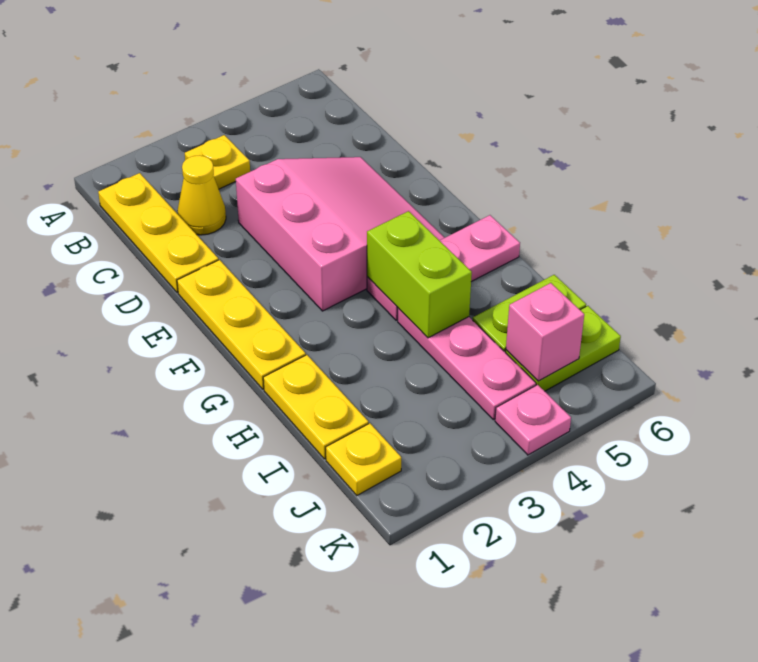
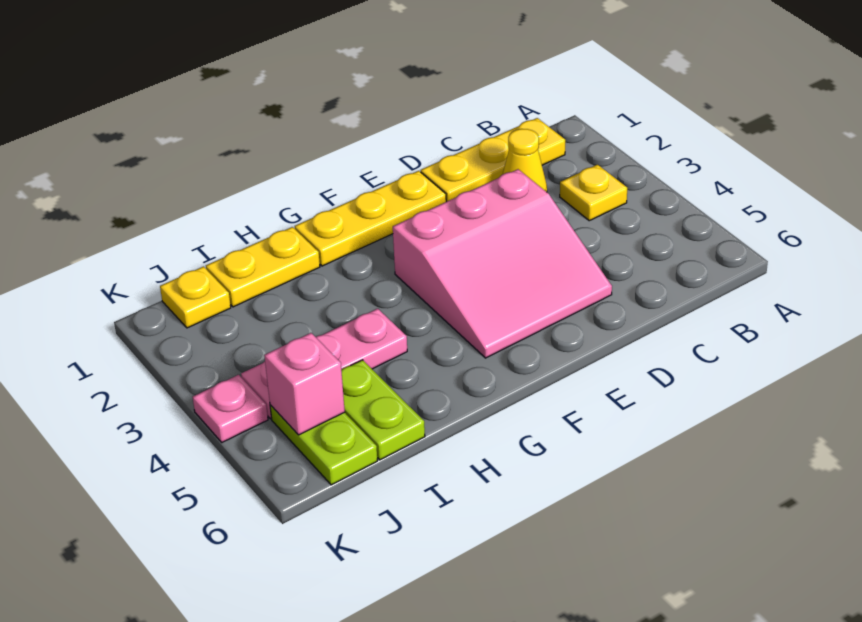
pink 1x3 plate [367,215,520,320] -> none
lime 1x2 brick [367,211,472,338] -> none

